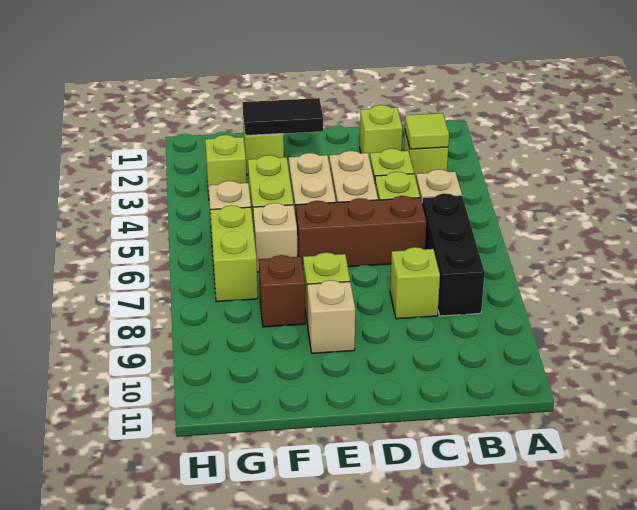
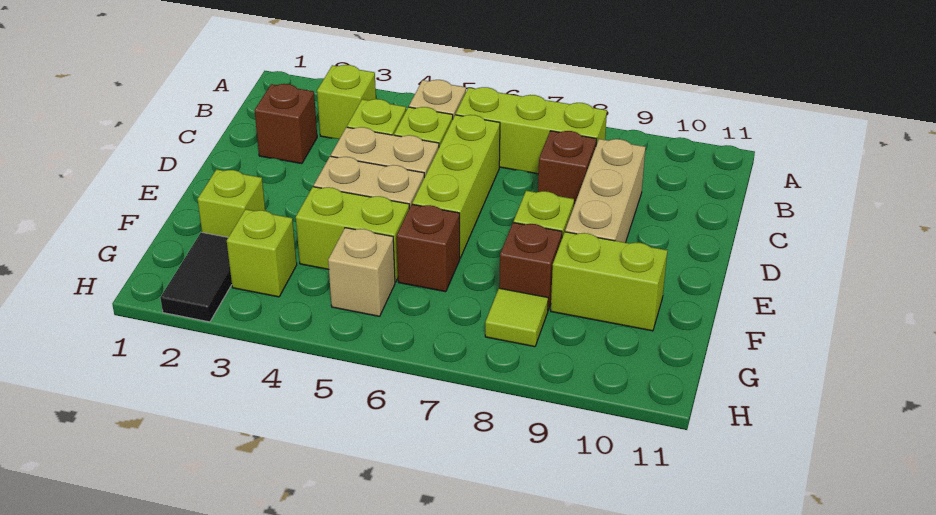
lime 1x1 tile [405,113,449,149] -> lime 1x1 tile moved to [485,288,548,347]
black 1x3 brick [422,193,485,316] -> lime 1x3 brick [456,87,607,174]
lime 1x1 brick [360,105,402,159] -> brown 1x1 brick [255,84,317,164]
brown 1x3 brick [296,196,426,267] -> lime 1x3 brick [412,115,500,258]
lime 1x1 brick [390,247,440,319] -> brown 1x1 brick [538,131,596,205]
black 1x2 tile [243,98,323,136] -> black 1x2 tile moved to [160,232,232,322]
tan 1x1 brick [307,280,355,353] -> tan 1x3 brick [565,139,646,243]
tan 1x1 brick [253,203,297,272] -> brown 1x1 brick [397,204,460,292]
lime 1x2 brick [210,205,258,302] -> lime 1x2 brick moved to [551,232,667,331]

